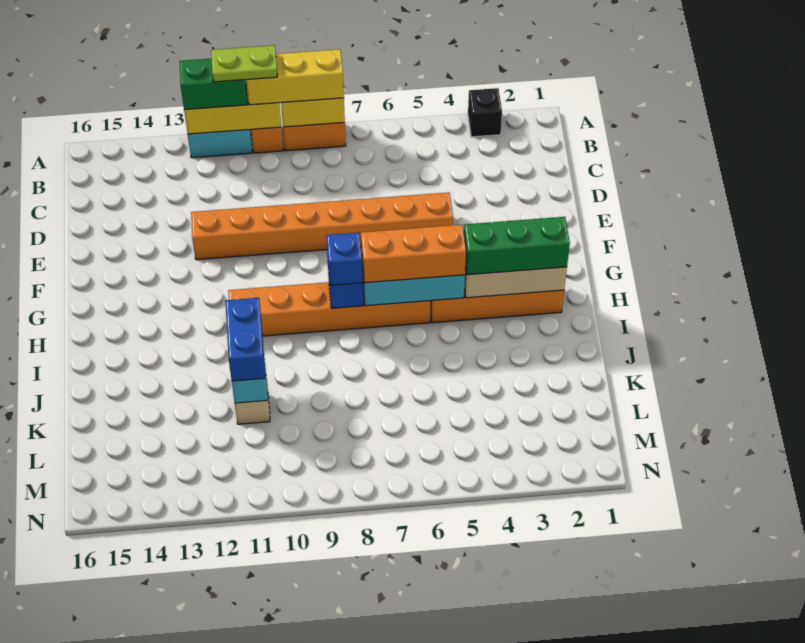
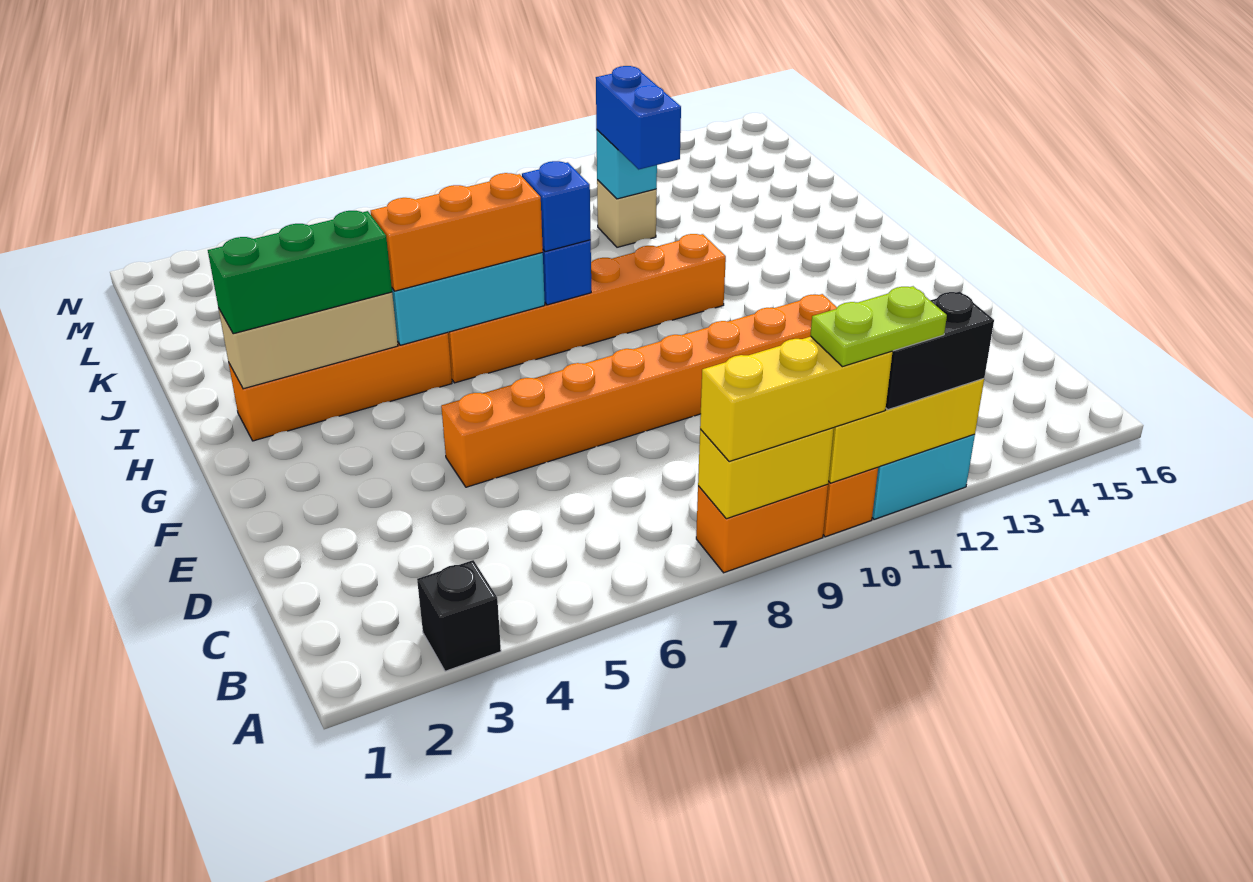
green 1x2 brick [179,59,247,110] -> black 1x2 brick [886,292,994,410]

